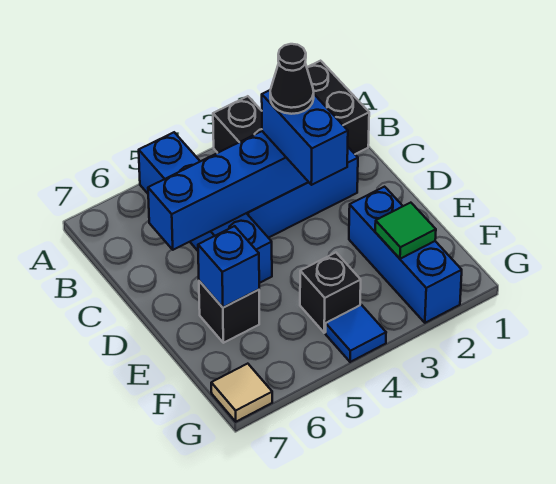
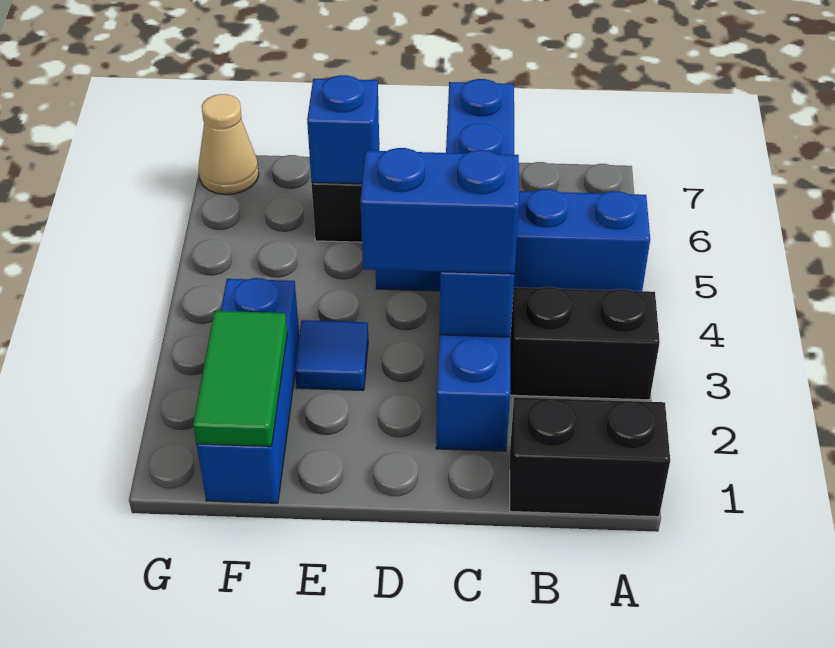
black 1x1 cone [270,44,314,114] -> none
blue 1x3 brick [349,187,462,323] -> blue 1x3 brick turned to [197,278,299,503]
green 1x1 tile [375,203,436,259] -> green 1x2 tile [193,311,287,447]
black 1x1 brick [300,253,361,333] -> none
blue 1x1 tile [326,305,386,362] -> blue 1x1 tile moved to [295,320,368,391]
tan 1x1 tile [211,364,272,422] -> tan 1x1 cone [199,94,259,195]

